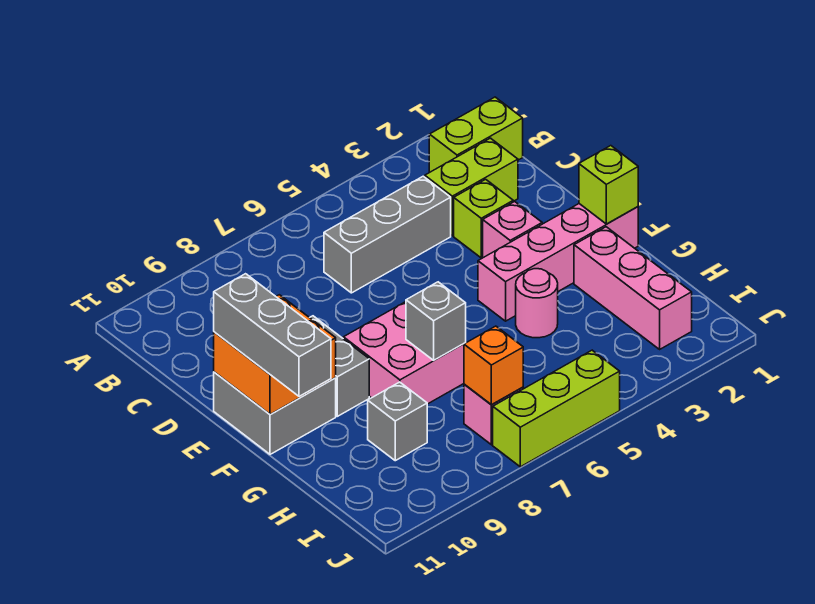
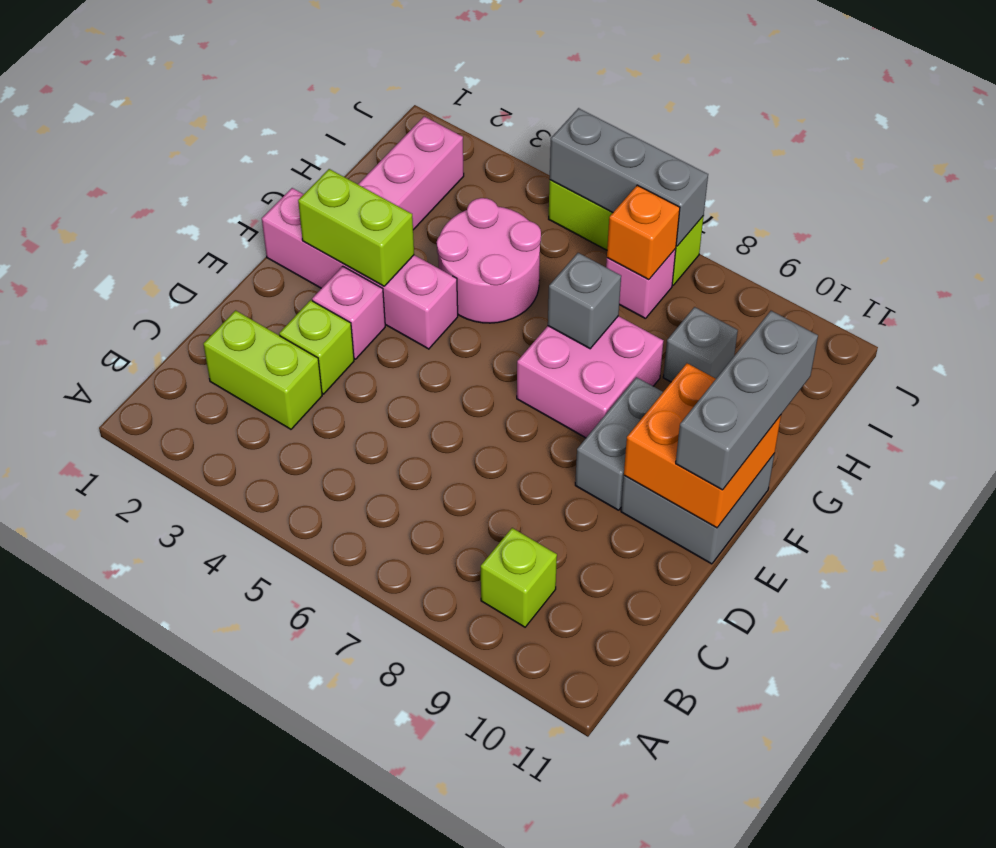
lime 1x2 brick [429,97,523,172] -> lime 1x2 brick moved to [298,169,414,286]
grey 1x3 brick [324,176,451,293] -> grey 1x3 brick moved to [550,108,708,246]
lime 1x1 brick [579,146,638,224] -> lime 1x1 brick moved to [481,528,557,627]
pink 1x1 round brick [516,269,558,338] -> pink 2x2 round brick [437,198,541,323]

